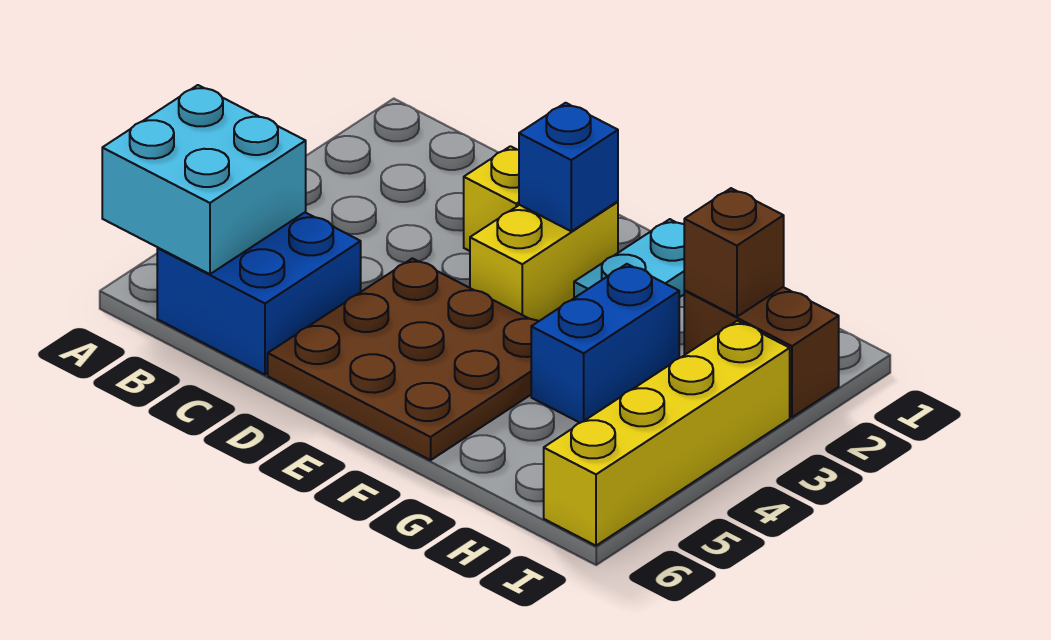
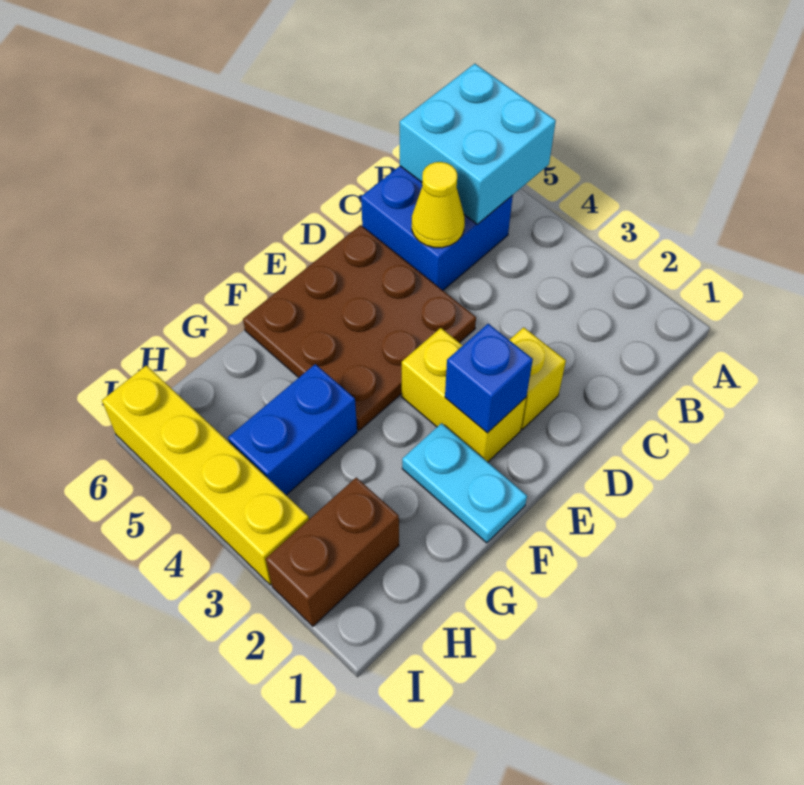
none -> yellow 1x1 cone [412,162,465,248]
blue 1x2 brick [531,264,679,423] -> blue 1x2 brick turned to [228,364,357,495]
brown 1x1 brick [684,188,784,317] -> none

